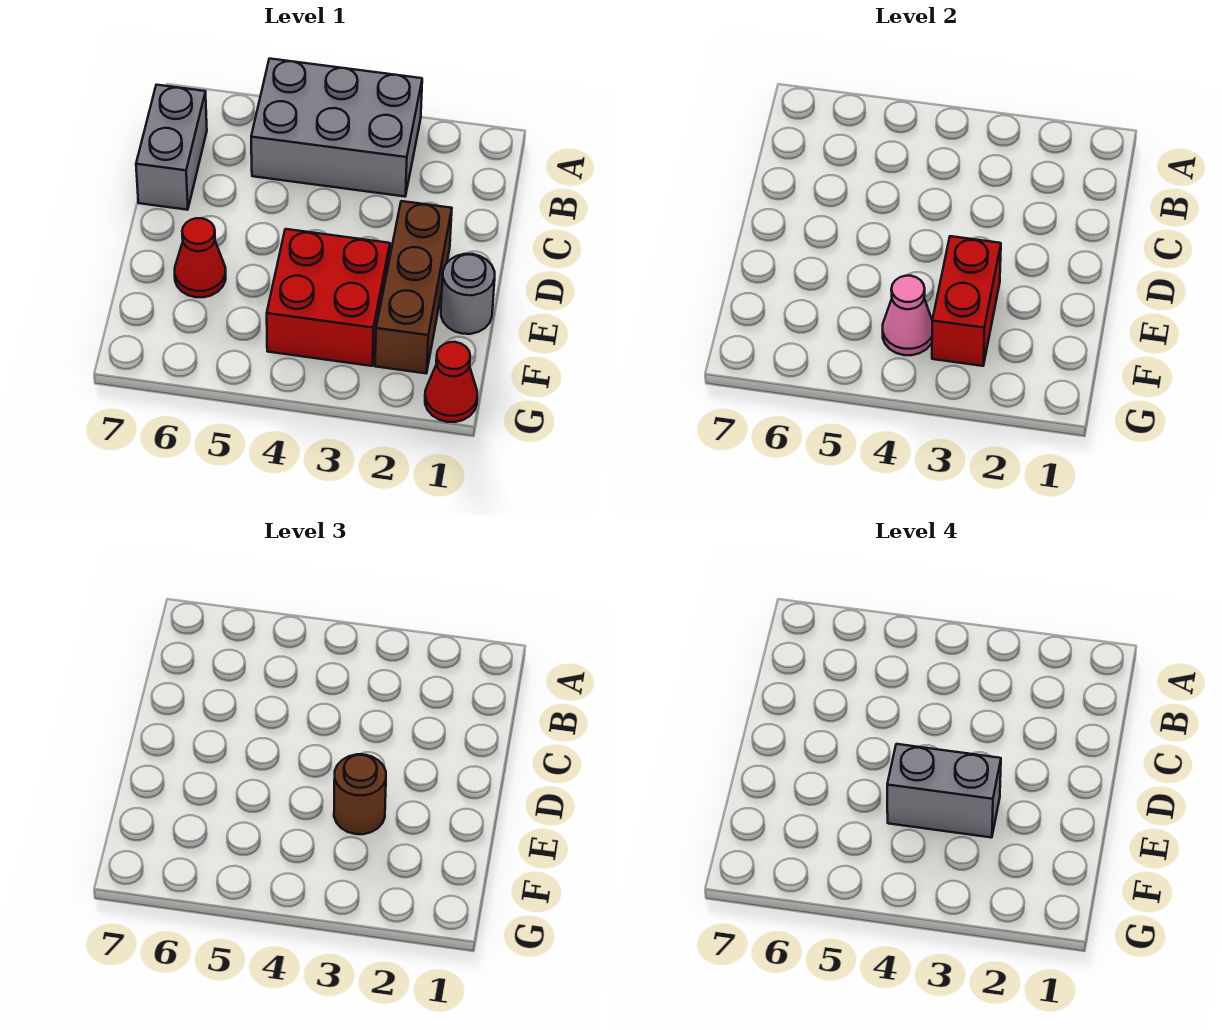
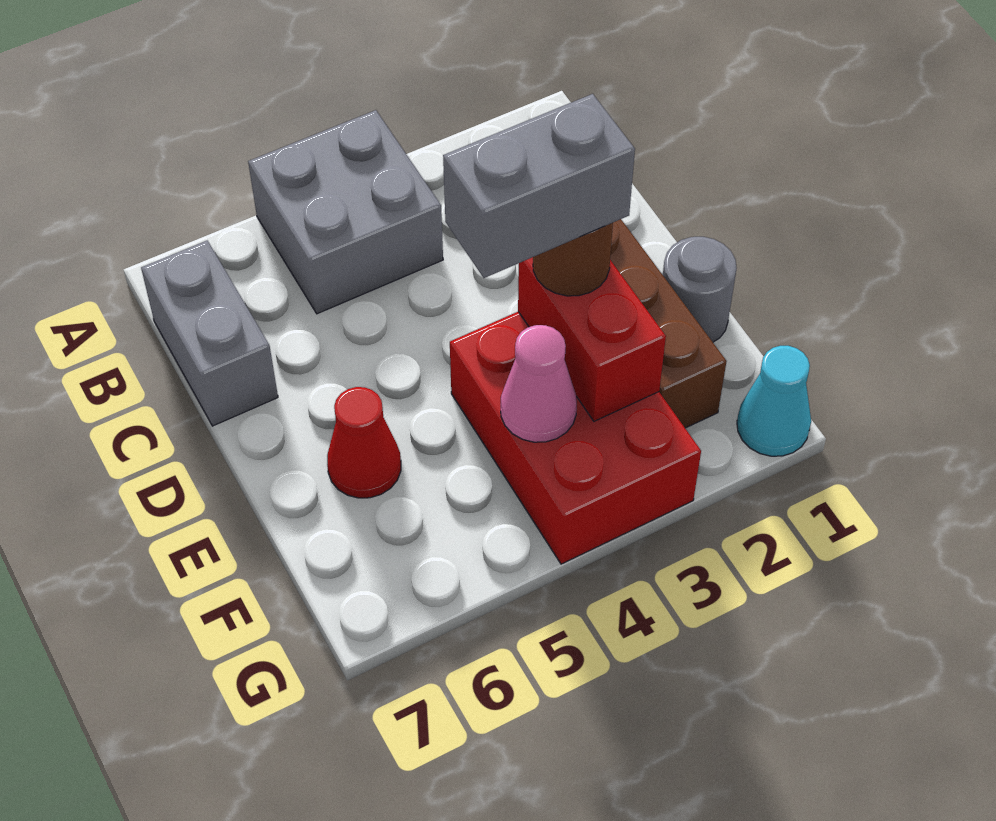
grey 2x3 brick [251,59,422,197] -> grey 2x2 brick [248,110,443,314]
red 2x2 brick [267,229,390,366] -> red 2x3 brick [450,312,701,564]
red 1x1 cone [425,342,477,422] -> cyan 1x1 cone [737,346,811,456]

